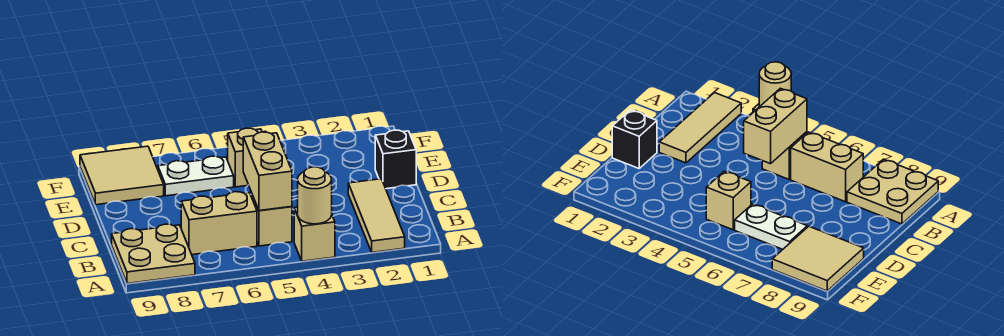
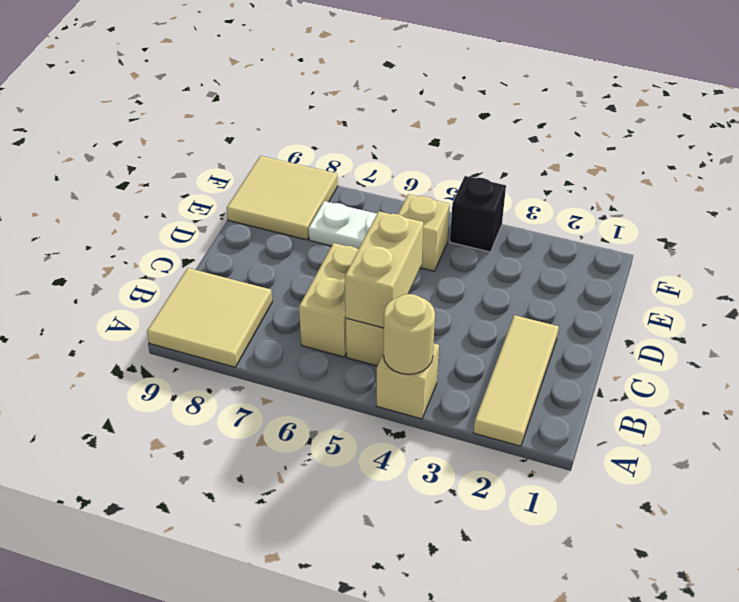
tan 2x2 plate [112,224,195,283] -> tan 2x2 tile [147,268,272,367]
tan 1x2 brick [181,192,257,255] -> tan 1x2 brick turned to [299,243,359,357]
black 1x1 brick [375,130,416,189] -> black 1x1 brick moved to [450,176,506,252]

